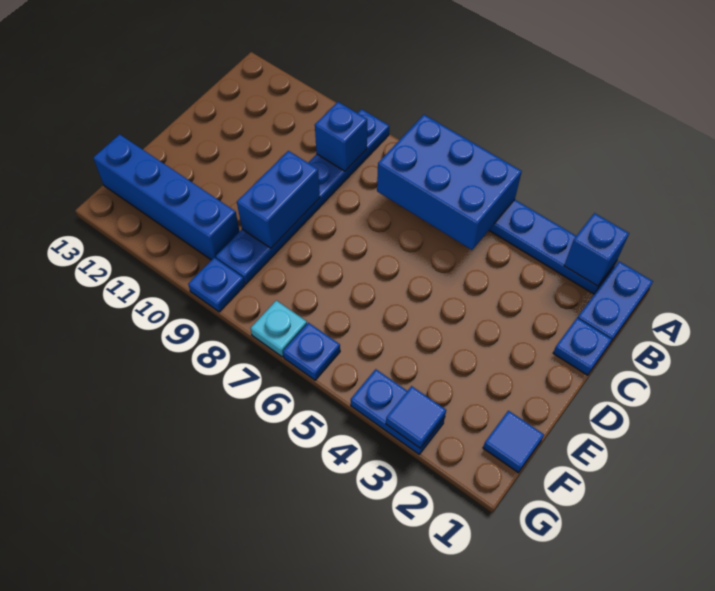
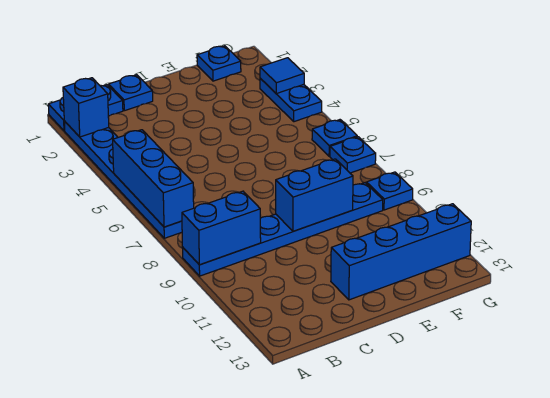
blue 2x3 brick [377,115,522,250] -> blue 1x3 brick [113,130,194,227]
blue 1x1 brick [315,102,367,171] -> blue 1x2 brick [182,191,261,265]
blue 1x1 tile [483,411,544,473] -> blue 1x1 plate [197,46,241,81]
blue 1x4 brick [93,134,240,260] -> blue 1x4 brick turned to [331,204,471,300]
cyan 1x1 plate [250,300,307,357] -> blue 1x1 plate [330,137,376,173]

